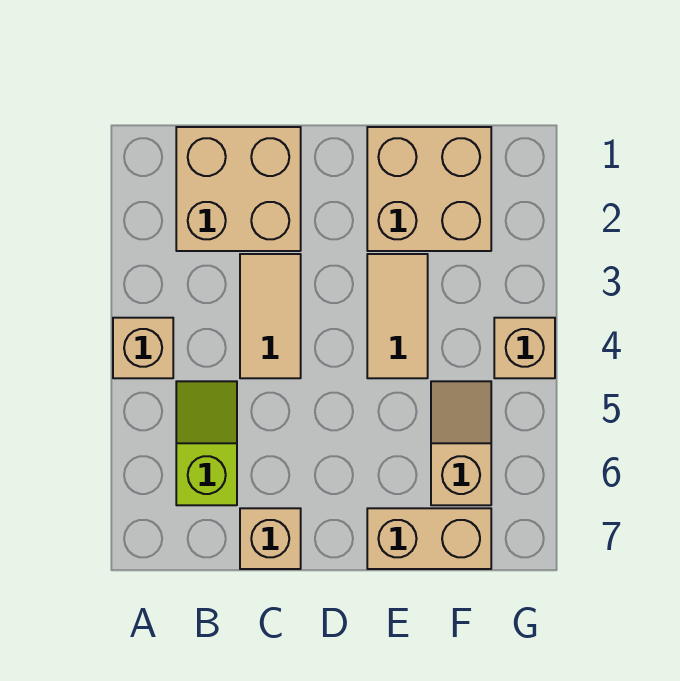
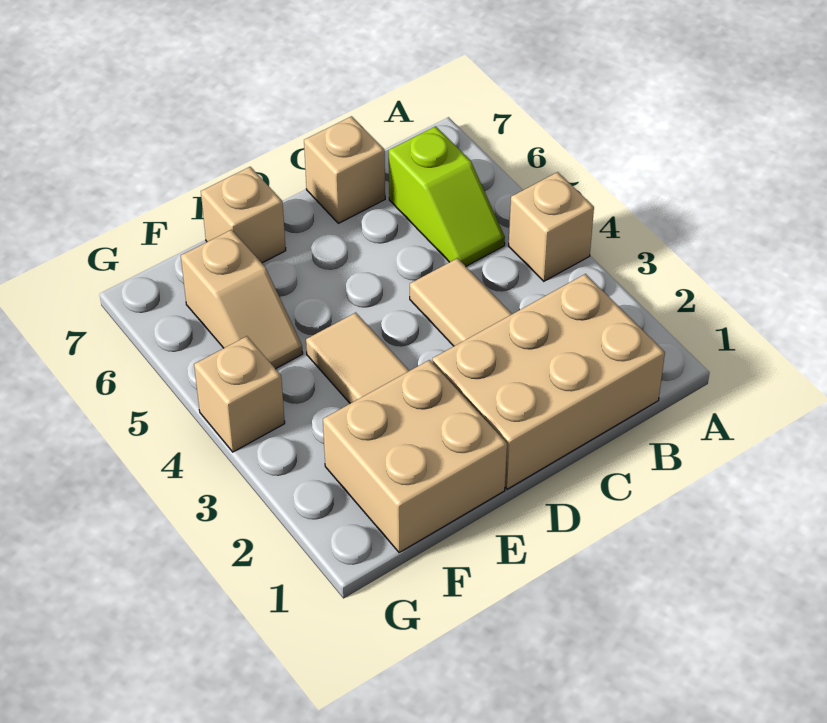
tan 2x2 brick [176,127,301,251] -> tan 2x3 brick [432,274,665,489]
tan 1x2 brick [367,508,491,569] -> tan 1x1 brick [201,167,286,263]

